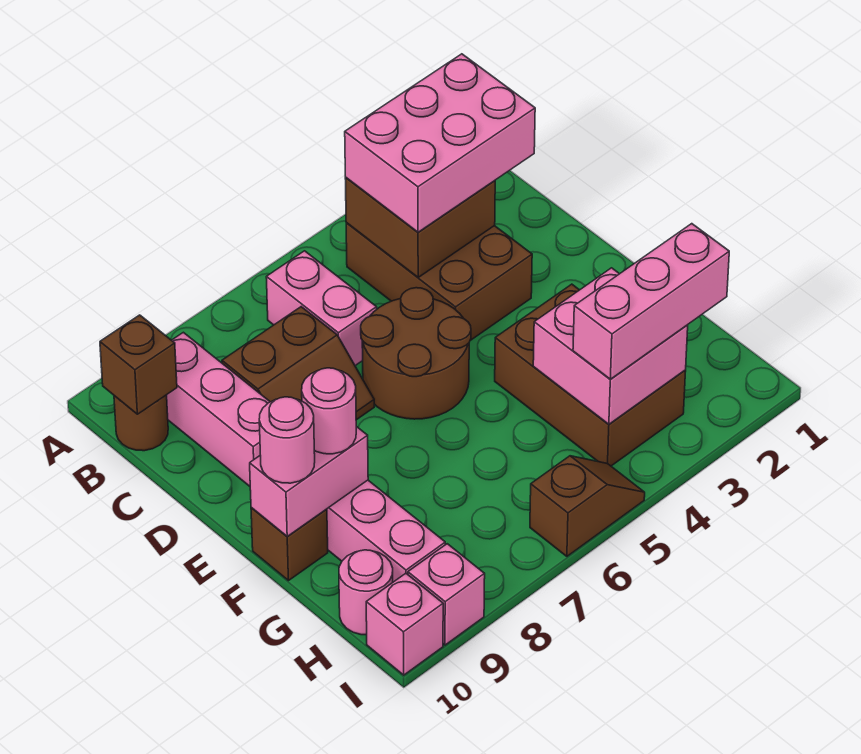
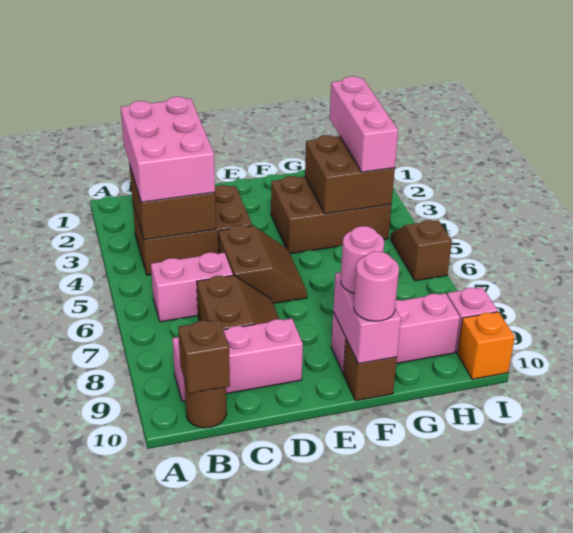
brown 2x2 round brick [361,288,471,419] -> brown 2x2 slope [218,225,307,304]
pink 2x2 brick [533,268,688,424] -> brown 2x2 brick [305,135,395,214]
pink 1x1 round brick [339,550,393,635] -> none
pink 1x1 brick [366,573,443,675] -> orange 1x1 brick [457,312,515,379]

